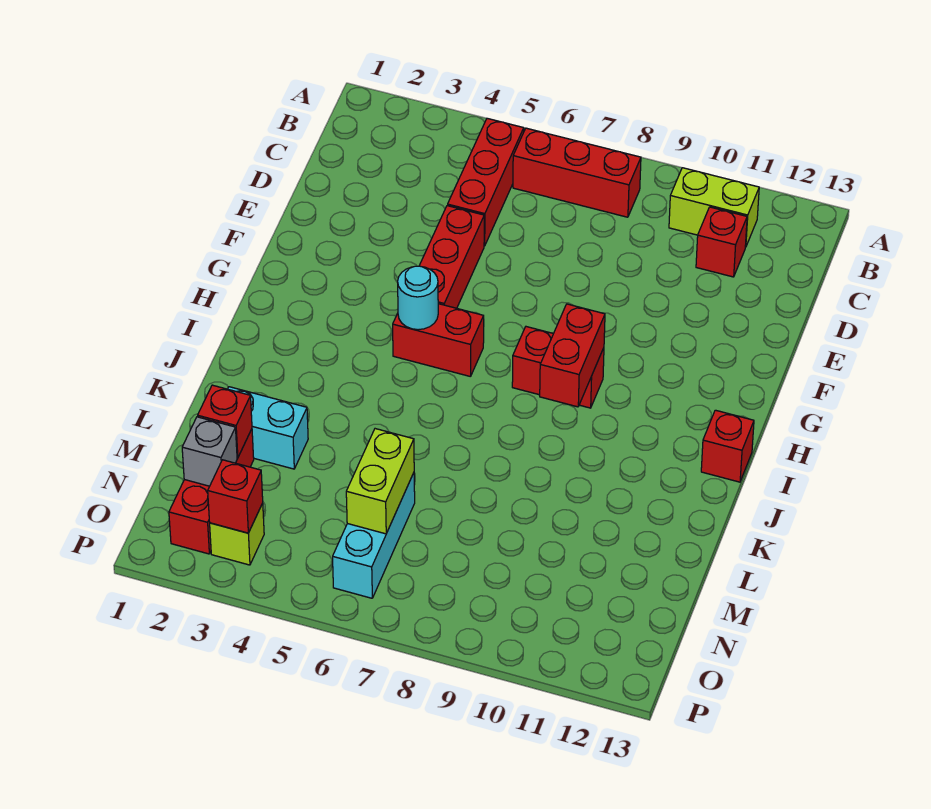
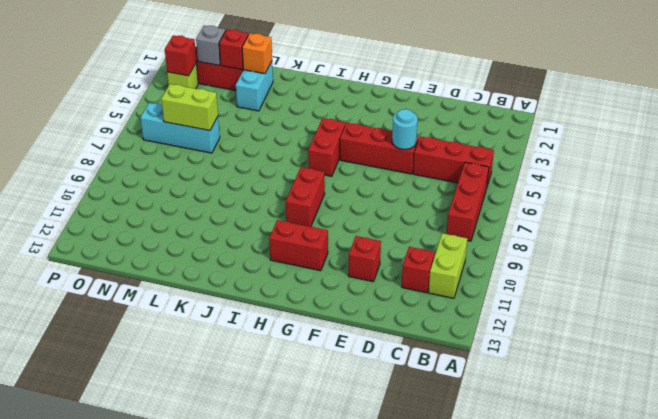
cyan 1x1 round brick [398,266,438,330] -> cyan 1x1 round brick moved to [392,109,418,149]
red 1x2 brick [540,304,605,407] -> red 1x2 brick moved to [269,220,328,271]
red 1x1 brick [701,410,754,482] -> red 1x1 brick moved to [348,236,381,282]
none -> orange 1x1 brick [242,34,272,74]

